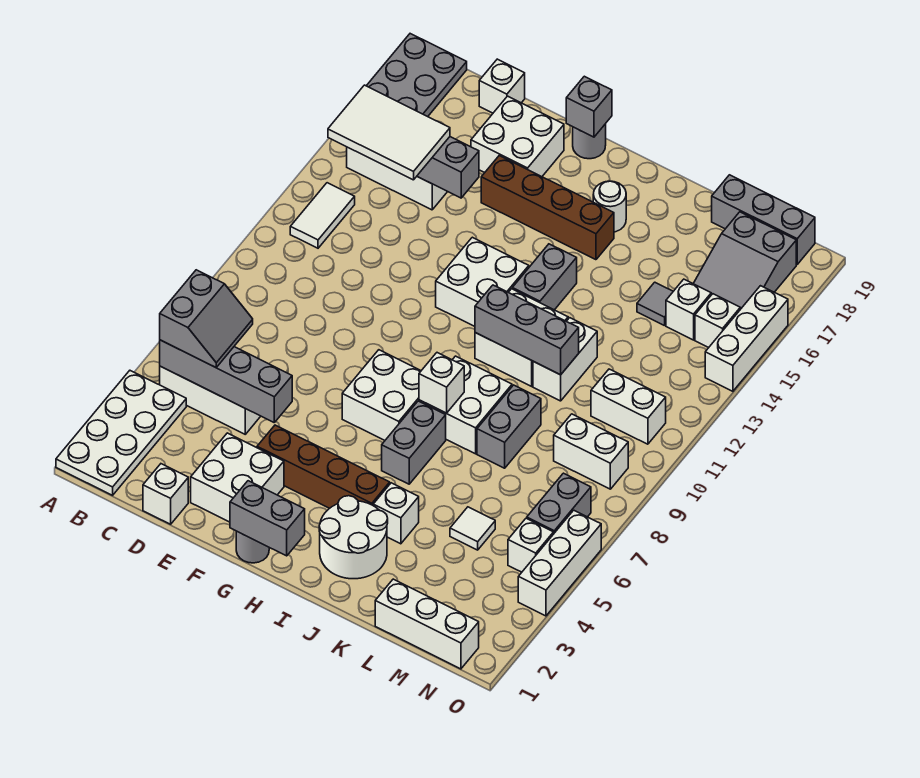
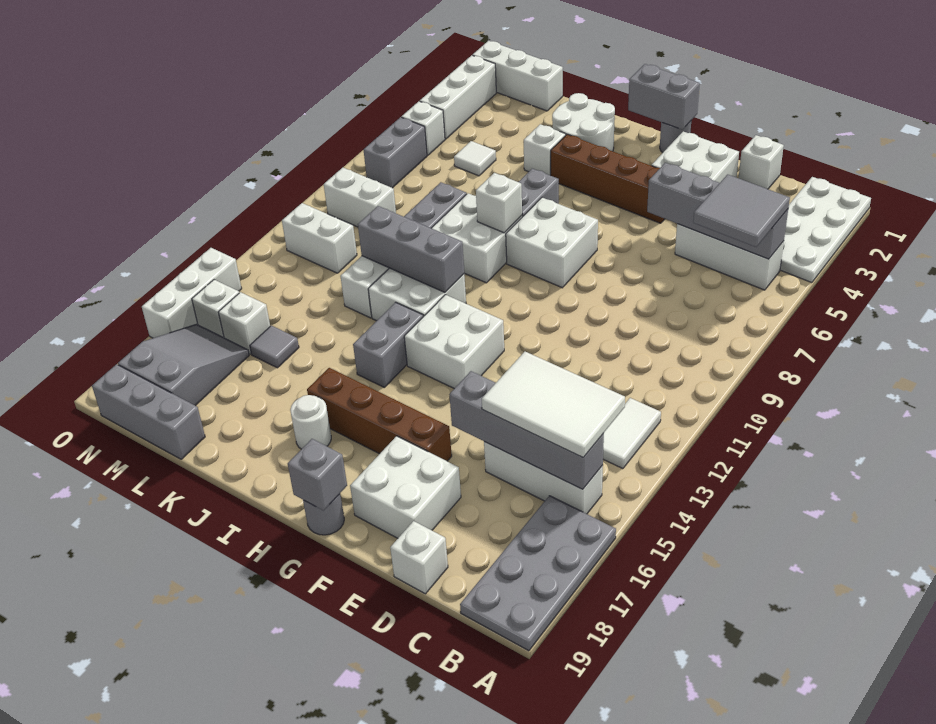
grey 2x2 slope [160,270,253,367] -> grey 2x2 tile [693,174,790,247]
white 1x3 brick [518,510,601,616] -> white 1x3 brick moved to [420,55,496,139]

